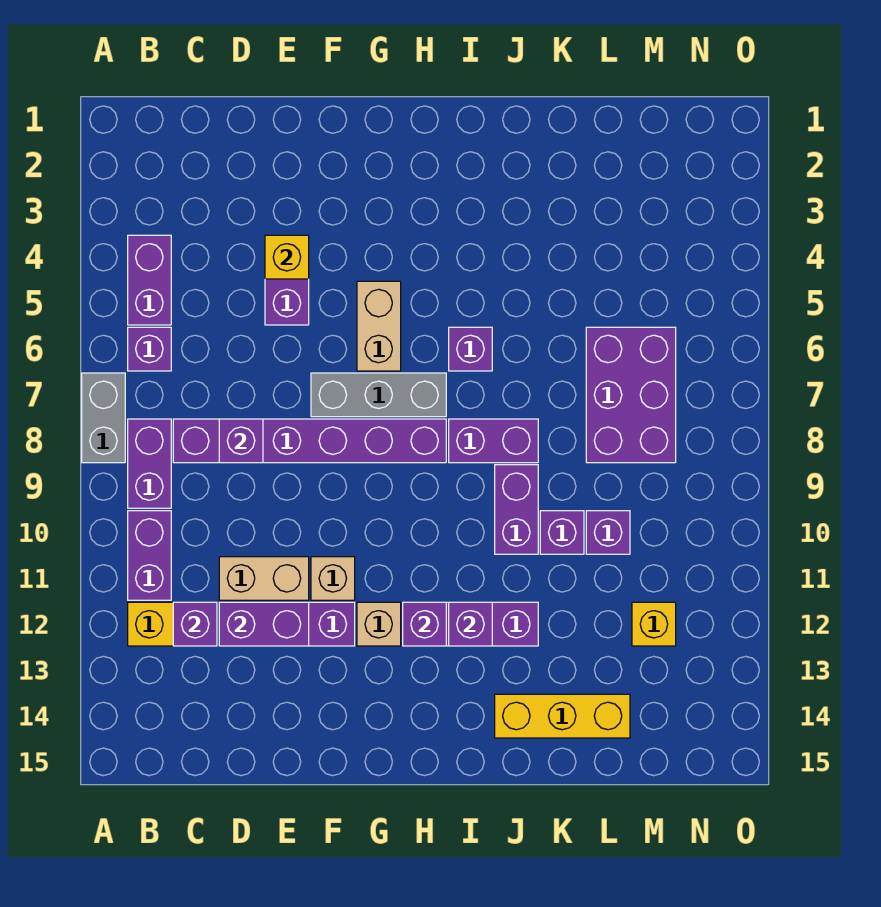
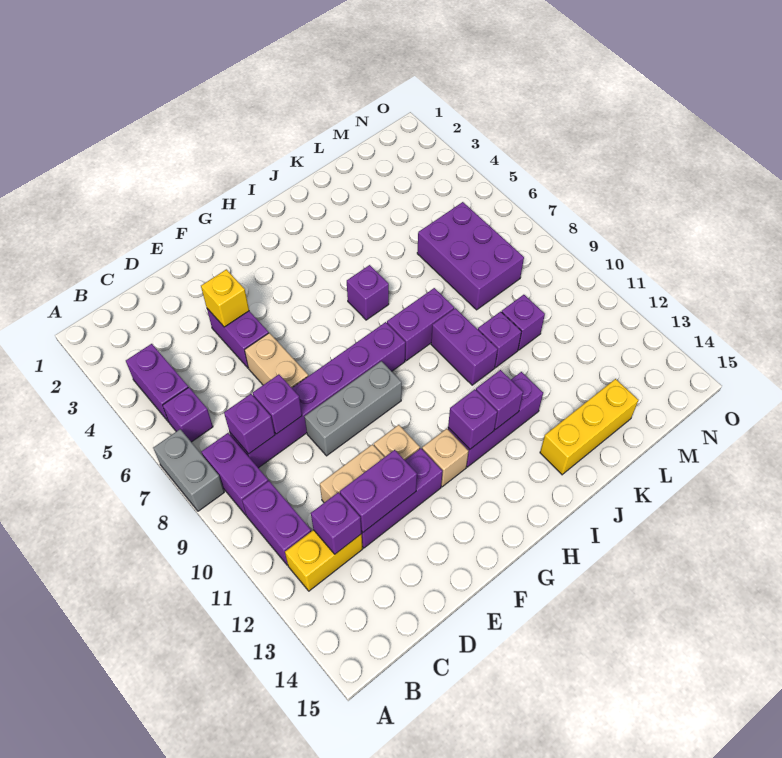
none -> purple 1x1 brick [224,394,275,454]
grey 1x3 brick [311,373,446,417] -> grey 1x3 brick moved to [305,361,402,456]
tan 1x2 brick [357,281,401,371] -> tan 1x2 brick moved to [245,333,308,388]
yellow 1x1 brick [632,602,676,646] -> none

